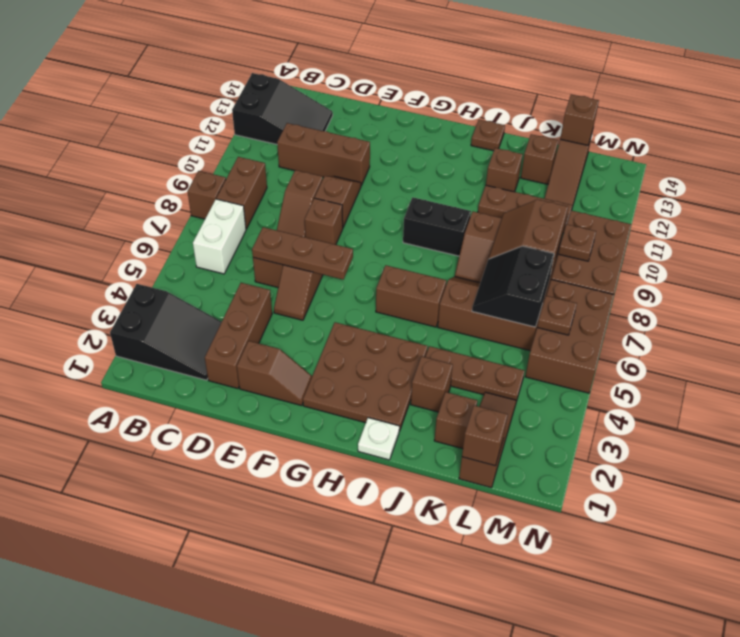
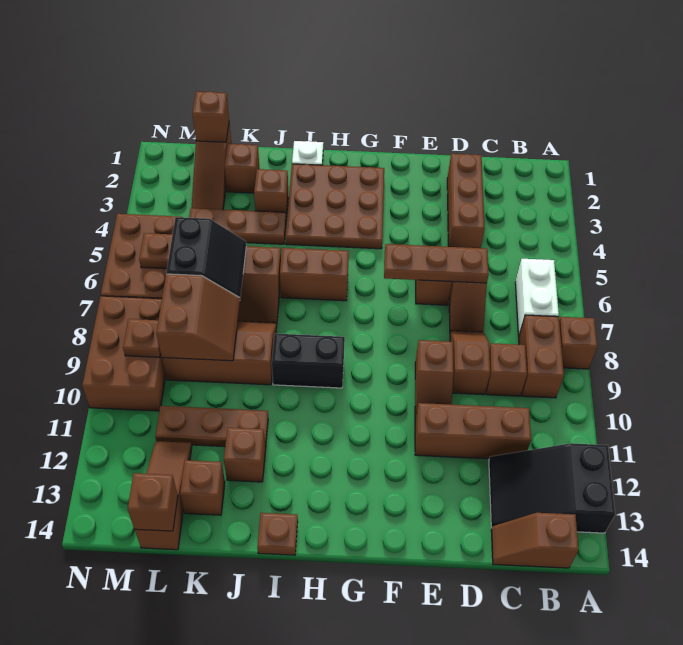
black 2x3 slope [110,284,221,380] -> none
brown 1x2 slope [237,341,312,406] -> brown 1x2 slope moved to [491,513,579,568]
brown 1x1 brick [305,198,343,245] -> brown 1x1 brick moved to [486,343,527,396]

